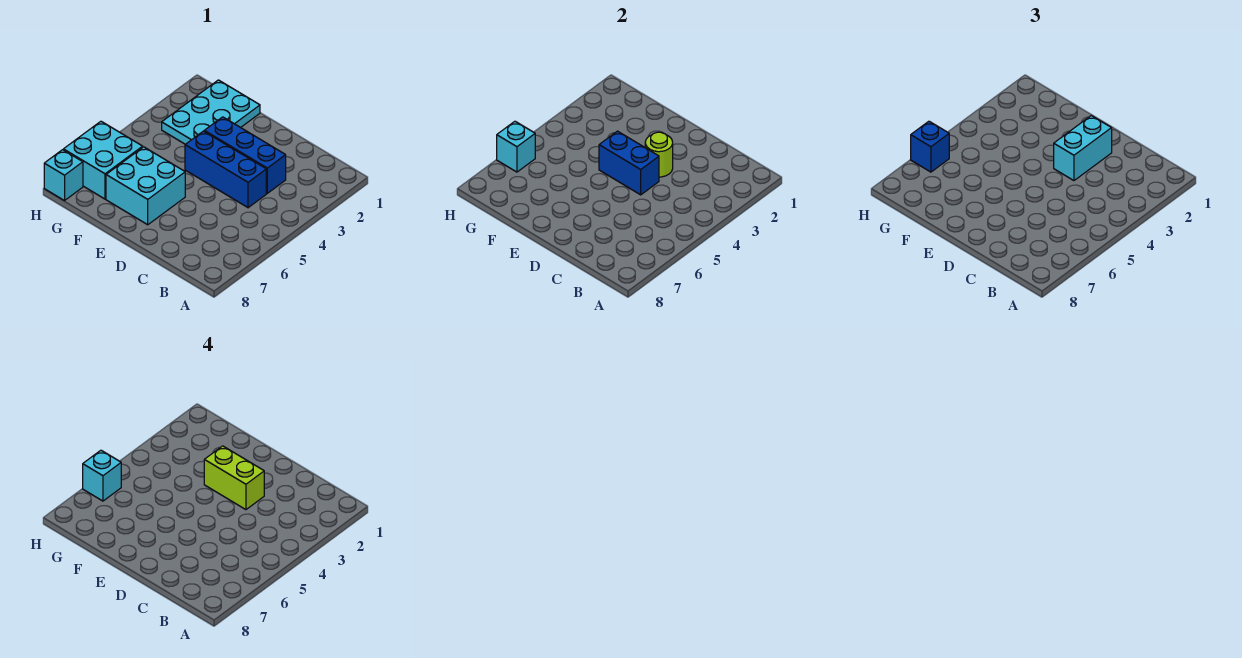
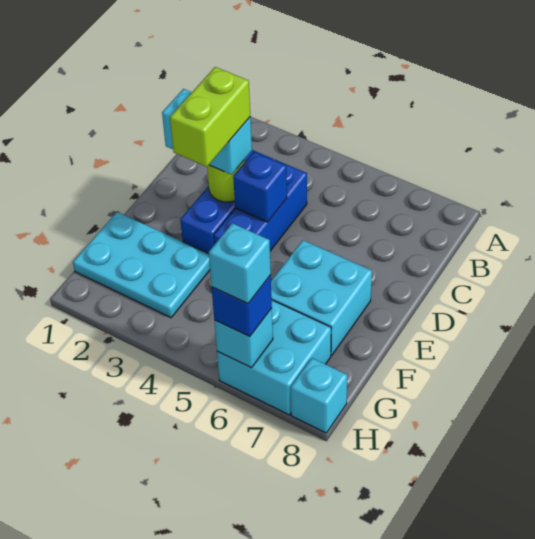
blue 1x2 brick [599,131,659,195] -> blue 1x1 brick [233,152,287,222]

